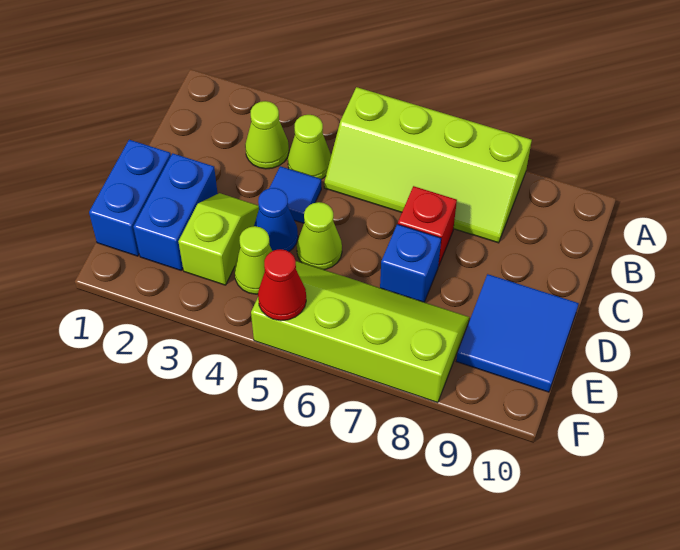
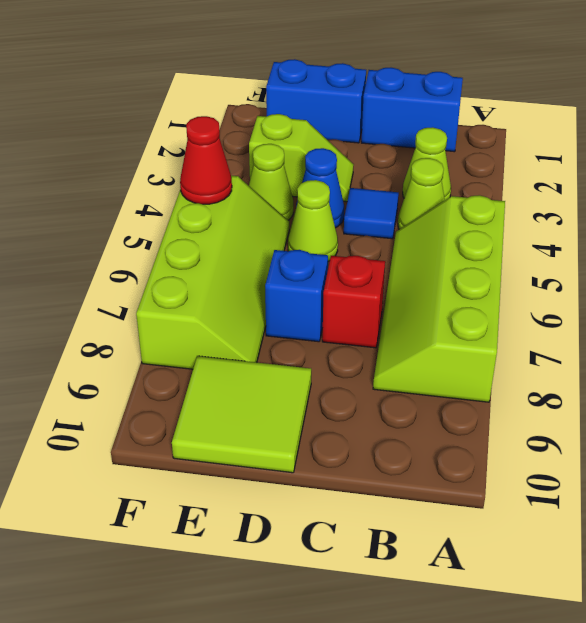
blue 1x2 brick [134,153,218,270] -> blue 1x2 brick moved to [361,68,463,152]
blue 2x2 tile [456,274,579,392] -> lime 2x2 tile [172,356,311,473]

